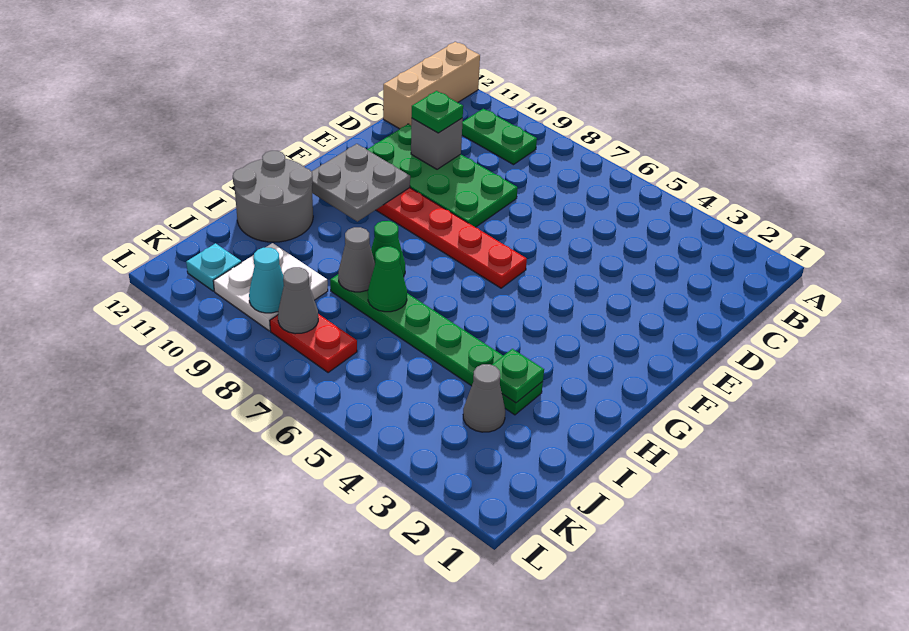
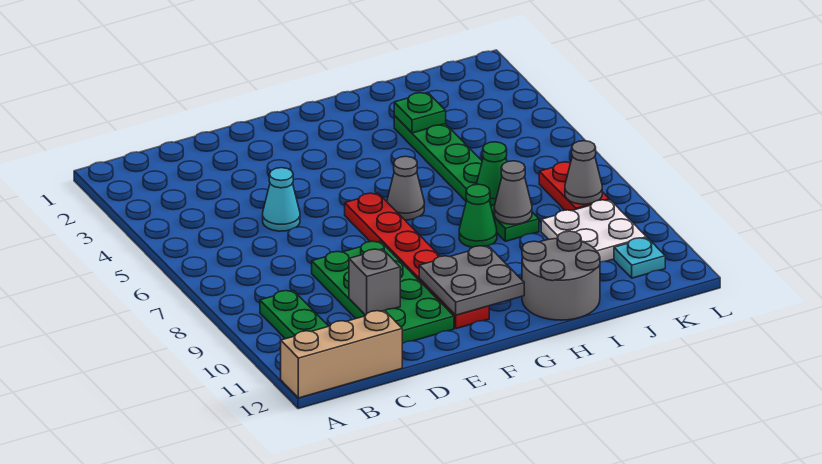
green 1x1 plate [412,91,463,133] -> none
grey 1x1 cone [463,364,505,432] -> grey 1x1 cone moved to [387,156,424,220]
cyan 1x1 cone [249,248,284,313] -> cyan 1x1 cone moved to [263,168,300,231]

